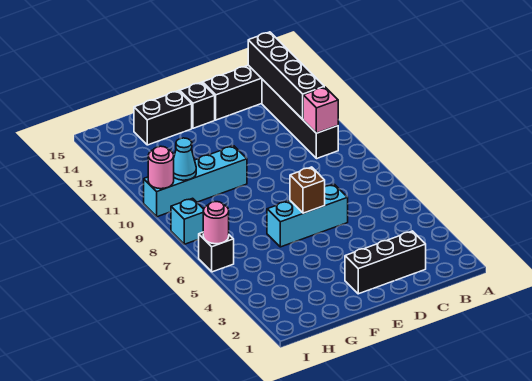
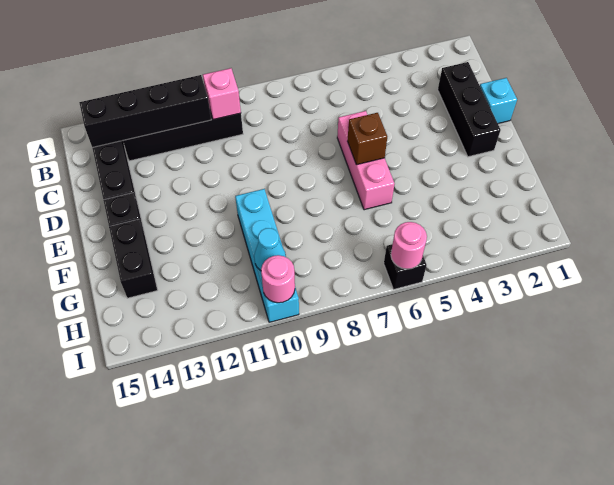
cyan 1x3 brick [267,184,348,247] -> pink 1x3 brick [337,111,394,210]
cyan 1x1 brick [171,198,204,244] -> cyan 1x1 brick moved to [480,78,517,123]

